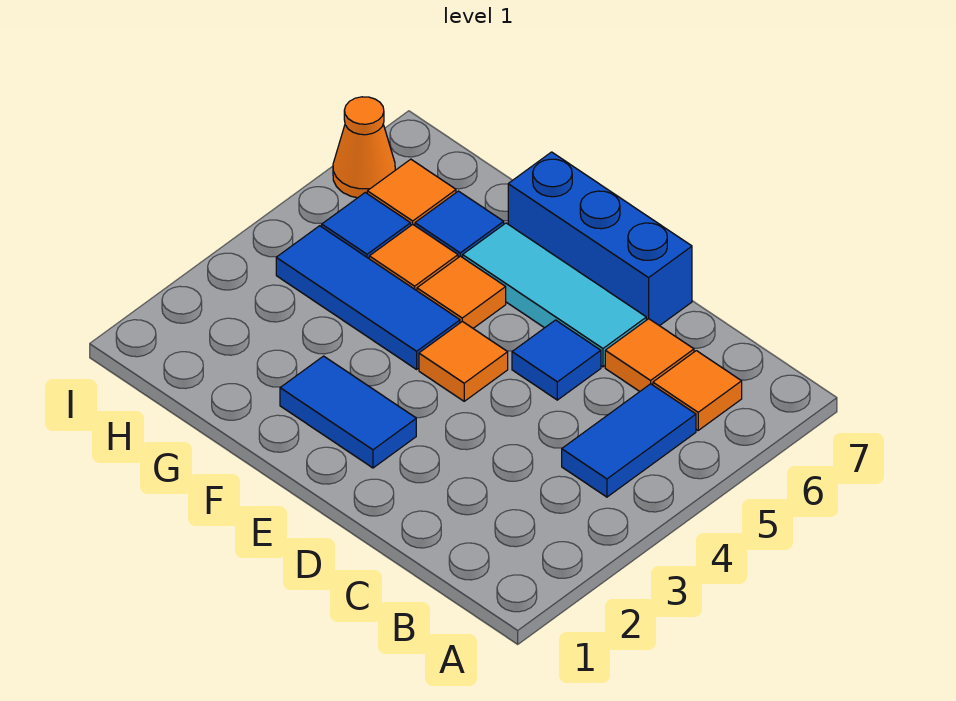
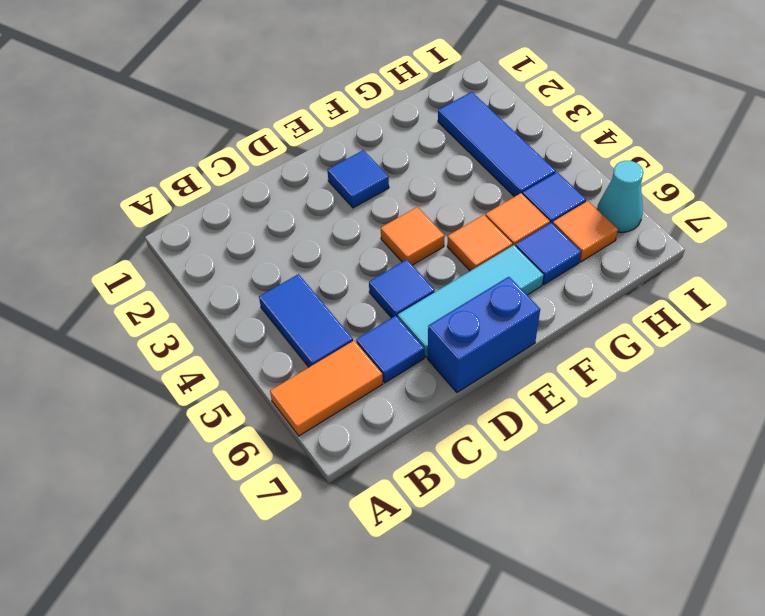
orange 1x1 tile [653,351,742,430] -> orange 1x2 tile [270,341,383,436]
orange 1x1 tile [605,319,694,391] -> blue 1x1 tile [356,316,424,383]
blue 1x3 brick [508,152,692,326] -> blue 1x2 brick [428,277,540,392]
blue 1x2 tile [280,356,416,468] -> blue 1x1 tile [328,150,389,208]
blue 1x3 tile [276,226,460,369] -> blue 1x3 tile turned to [438,92,556,197]
orange 1x1 cone [333,97,395,198] -> cyan 1x1 cone [597,161,643,233]

